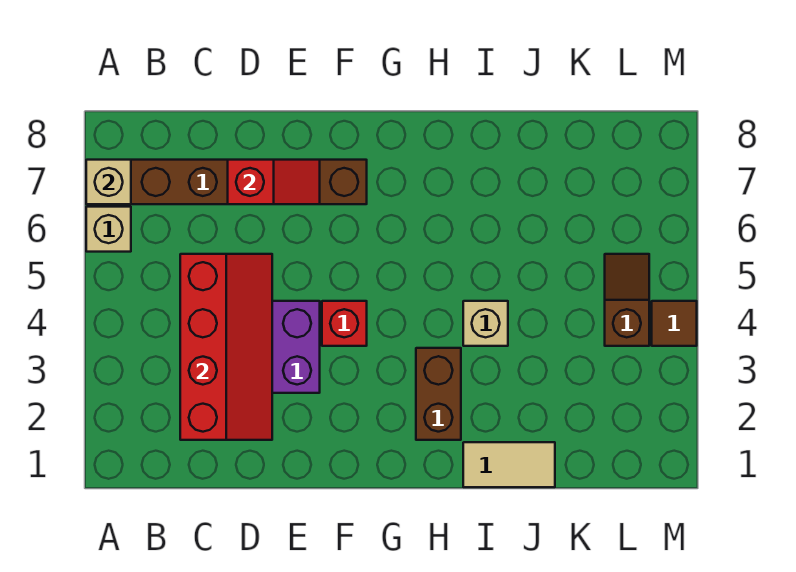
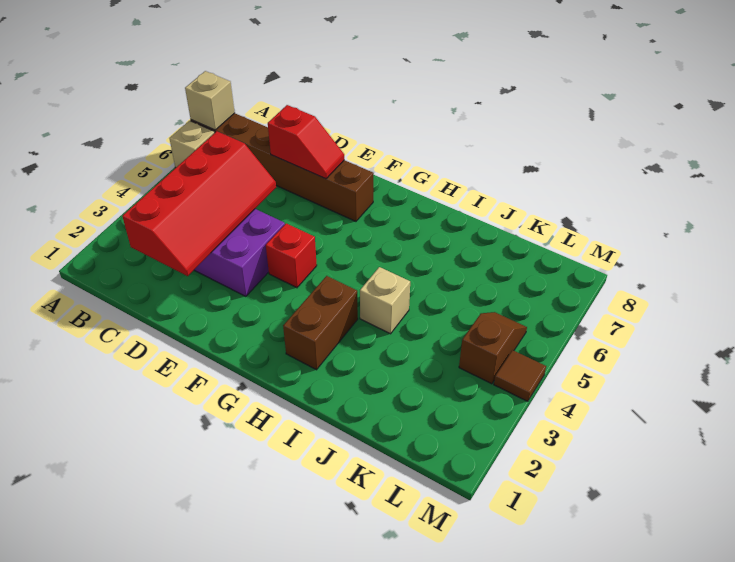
tan 1x2 tile [463,442,555,487] -> none

